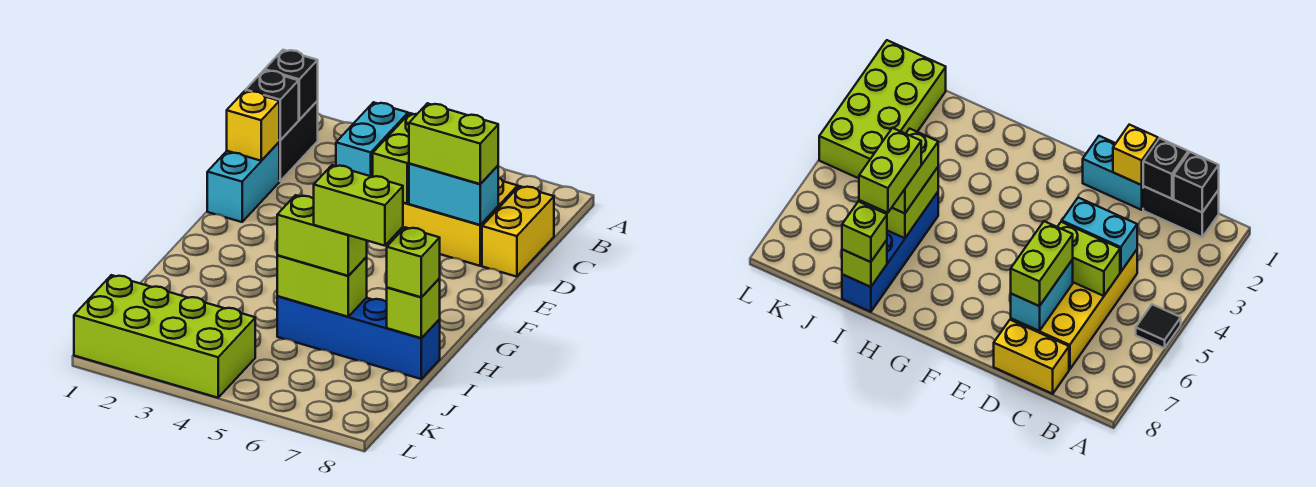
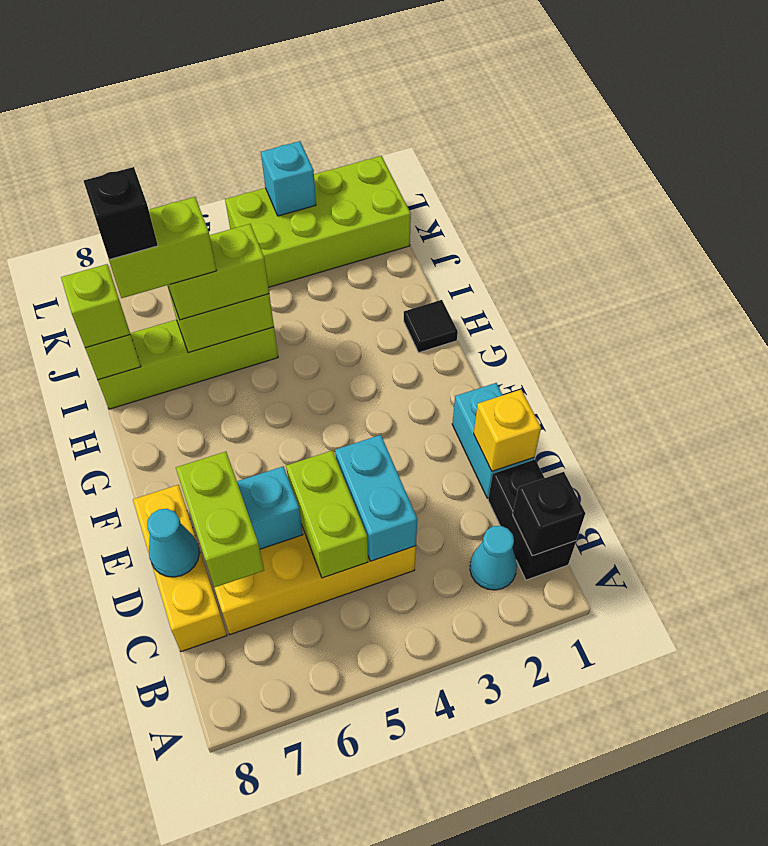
black 1x1 tile [1136,304,1181,348] -> black 1x1 tile moved to [404,300,458,353]
none -> cyan 1x1 cone [470,526,517,590]
black 1x1 brick [246,70,299,140] -> black 1x1 brick moved to [84,167,158,260]
yellow 1x2 brick [482,186,554,277] -> yellow 1x3 brick [133,485,227,652]
lime 1x2 brick [409,103,498,184] -> lime 1x2 brick turned to [176,452,264,588]
none -> cyan 1x1 cone [147,509,199,577]
blue 1x4 brick [277,296,440,379] -> lime 1x4 brick [98,320,278,409]
none -> cyan 1x1 brick [261,141,316,216]

